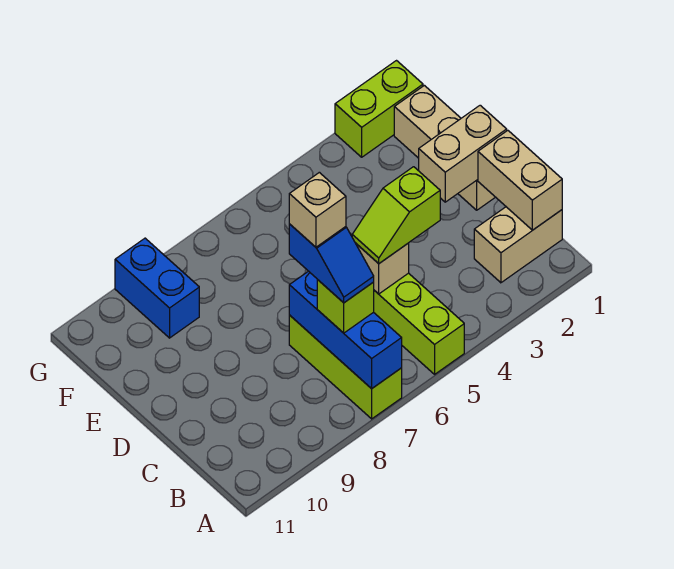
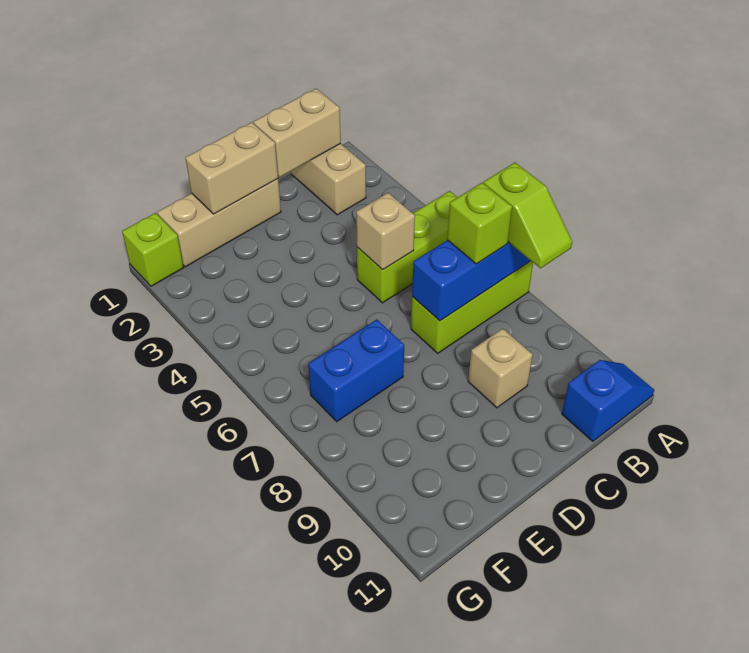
blue 1x2 slope [289,224,374,303] -> blue 1x2 slope moved to [562,360,654,442]
lime 1x2 slope [352,167,440,264] -> lime 1x2 slope moved to [484,163,572,268]
tan 1x1 brick [289,172,346,247] -> tan 1x1 brick moved to [468,329,533,408]
tan 1x2 brick [418,105,507,202] -> tan 1x2 brick turned to [186,122,278,214]
blue 1x2 brick [115,238,199,338] -> blue 1x2 brick moved to [308,319,404,422]
lime 1x2 brick [335,61,423,157] -> lime 1x1 brick [122,213,184,286]

